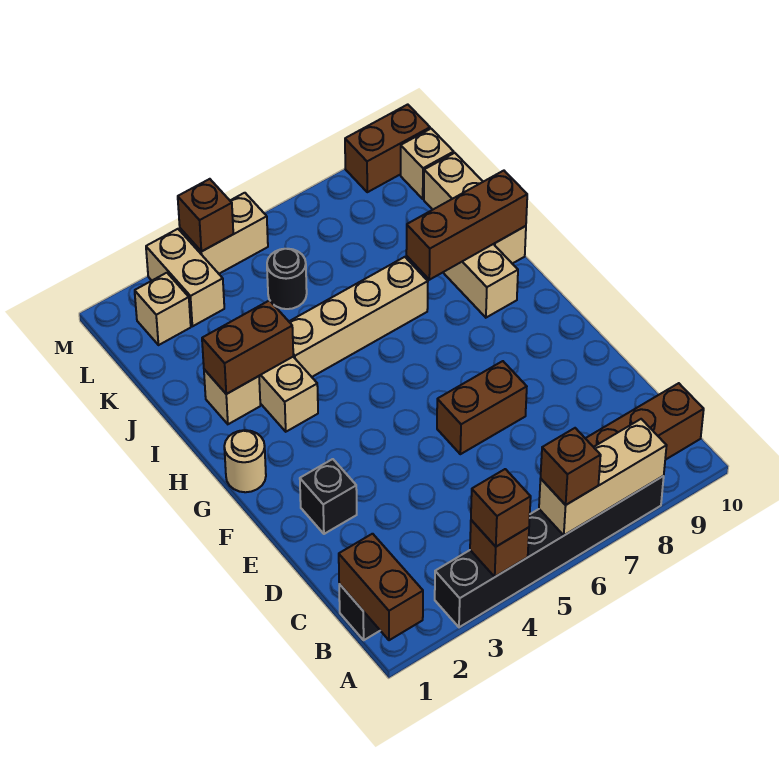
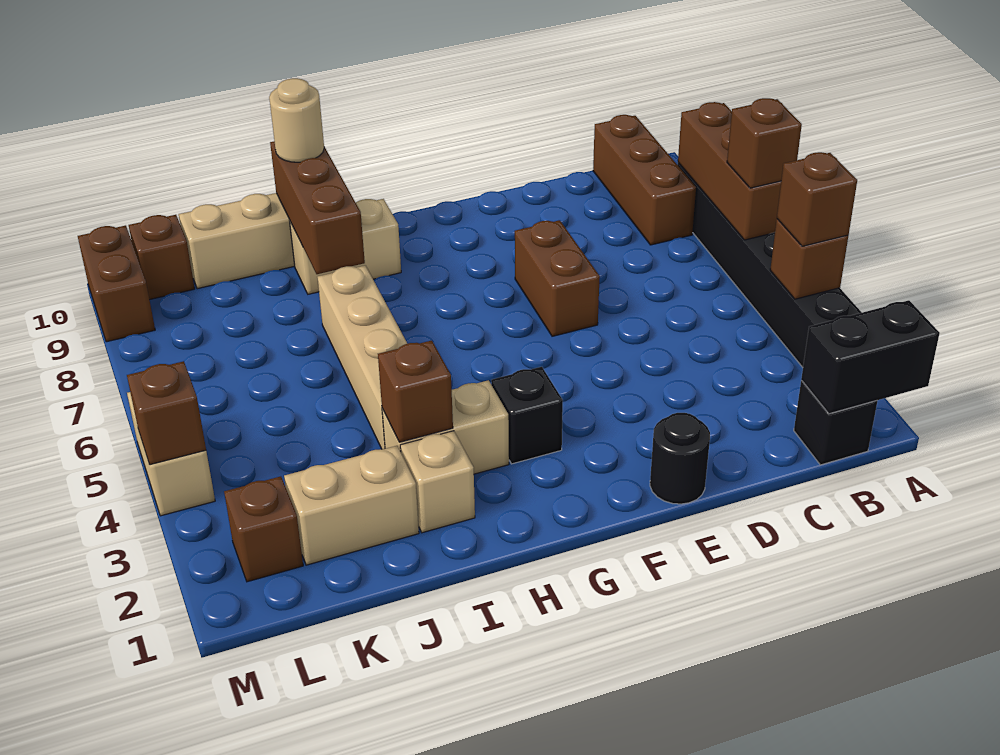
brown 1x2 brick [339,534,423,640] -> black 1x2 brick [801,300,940,414]
tan 1x3 brick [539,419,667,535] -> brown 1x3 brick [678,102,781,240]
black 1x1 brick [300,459,357,534] -> black 1x1 brick moved to [491,367,563,464]
tan 1x1 round brick [224,430,266,492] -> tan 1x1 round brick moved to [269,78,324,162]
brown 1x2 brick [202,300,293,394] -> brown 1x1 brick [378,341,453,442]
black 1x1 round brick [267,249,307,309] -> black 1x1 round brick moved to [650,413,710,504]
tan 1x1 brick [135,273,191,345] -> brown 1x1 brick [224,476,303,582]
tan 1x2 brick [146,229,224,326] -> tan 1x2 brick moved to [284,446,419,565]
tan 1x1 brick [401,129,454,199] -> brown 1x1 brick [129,215,195,300]

